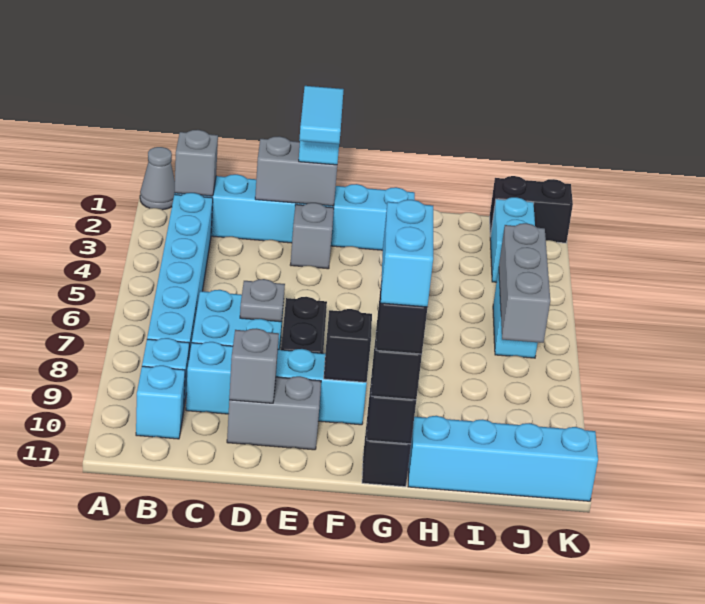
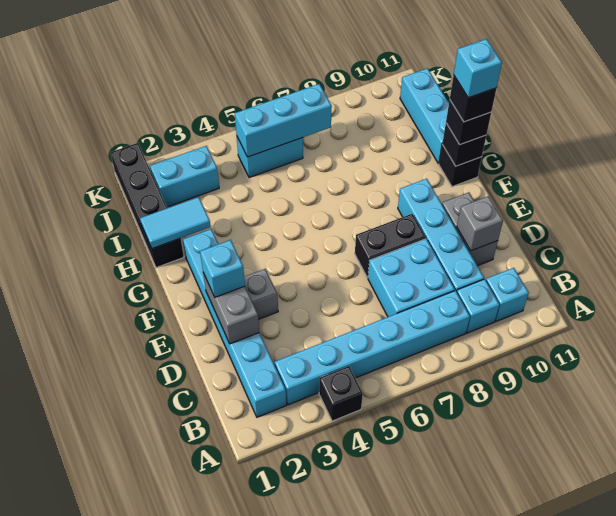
grey 1x1 cone [140,147,175,210] -> none
grey 1x1 brick [174,130,218,196] -> none
grey 1x1 plate [240,279,285,322] -> none
cyan 1x2 tile [299,86,344,144] -> cyan 1x2 tile moved to [140,197,211,249]
black 1x1 brick [324,309,372,383] -> black 1x1 brick moved to [319,366,363,421]
cyan 1x2 brick [381,200,433,307] -> cyan 1x1 brick [454,39,502,98]
cyan 1x4 brick [408,416,598,501] -> cyan 1x3 brick [400,68,449,164]
black 1x2 brick [490,176,573,243] -> black 1x4 brick [110,143,184,268]
grey 1x3 brick [499,223,550,343] -> cyan 1x3 brick [235,84,332,157]

